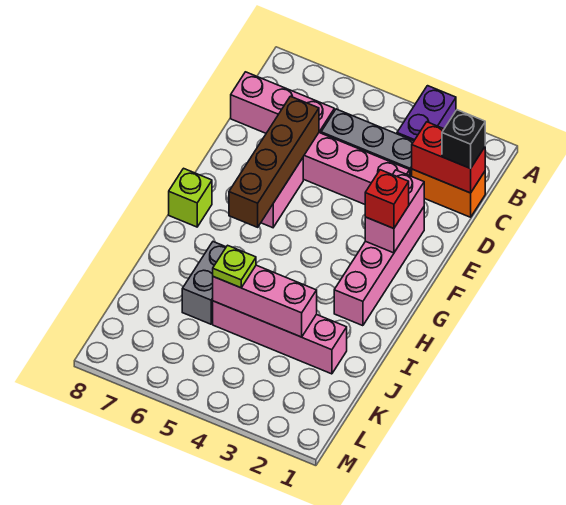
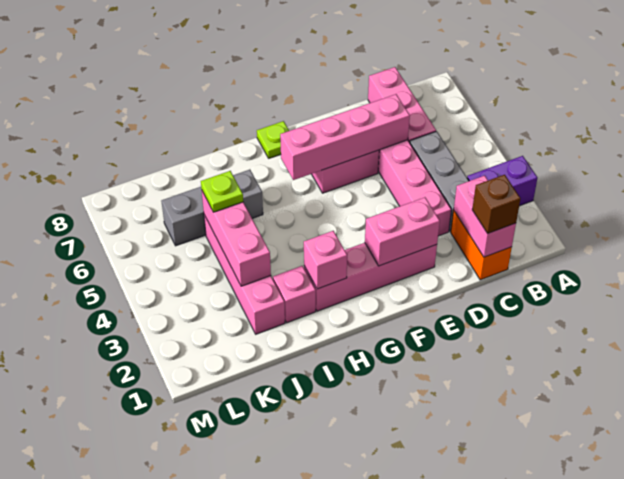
red 1x2 brick [412,122,485,193] -> pink 1x2 brick [454,176,516,257]
black 1x1 brick [442,110,485,169] -> brown 1x1 brick [472,175,521,233]
brown 1x4 brick [229,96,319,227] -> pink 1x4 brick [280,94,410,180]
red 1x1 brick [365,170,409,229] -> none
lime 1x1 brick [169,168,212,227] -> lime 1x1 plate [257,121,289,158]
none -> pink 1x1 brick [304,231,347,289]
none -> pink 1x1 brick [273,266,316,323]
grey 1x2 brick [182,242,226,324] -> grey 1x3 brick [161,170,263,246]

